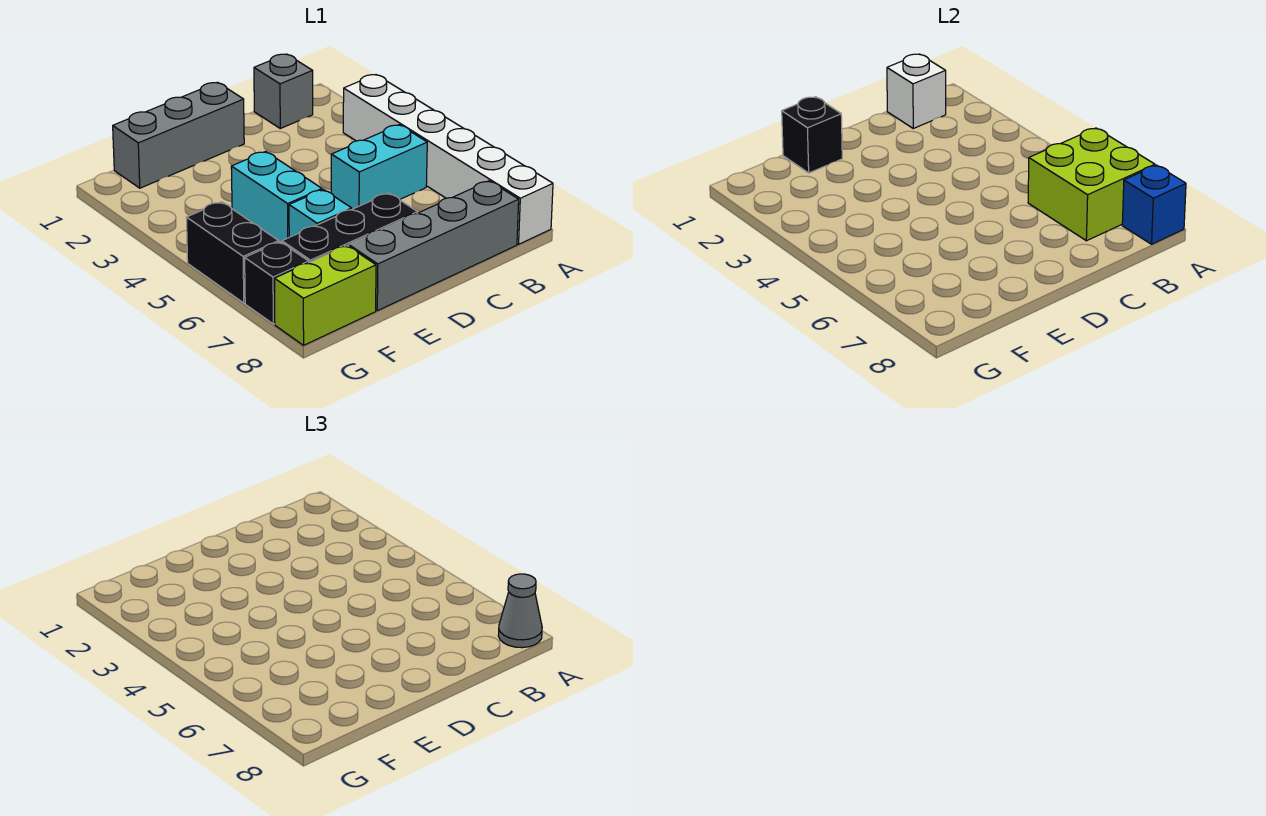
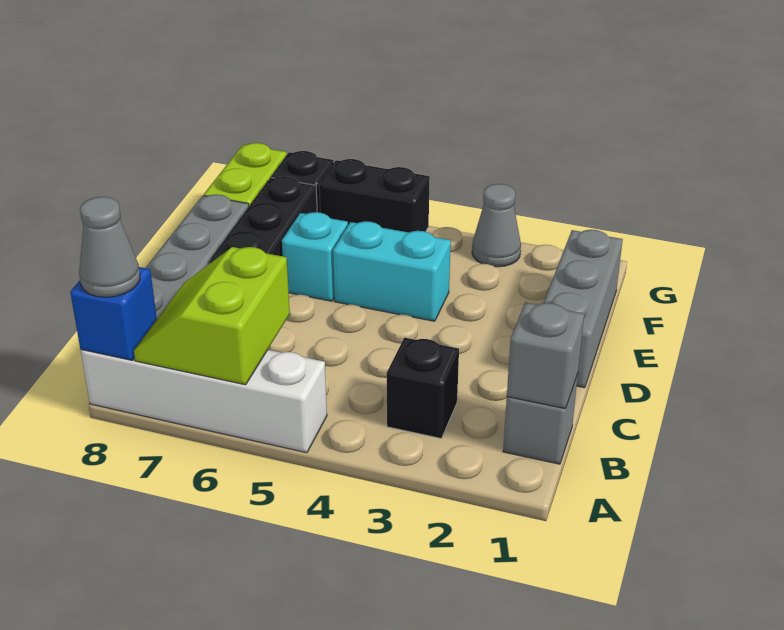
white 1x6 brick [343,75,553,244] -> white 1x4 brick [81,350,327,453]
lime 2x2 brick [1028,128,1155,241] -> lime 2x2 slope [134,247,290,385]
white 1x1 brick [887,54,946,128] -> grey 1x1 brick [507,302,584,409]
cyan 1x2 brick [331,125,427,209] -> none
black 1x1 brick [782,97,842,173] -> black 1x1 brick moved to [387,338,459,438]
none -> grey 1x1 cone [472,184,521,267]

